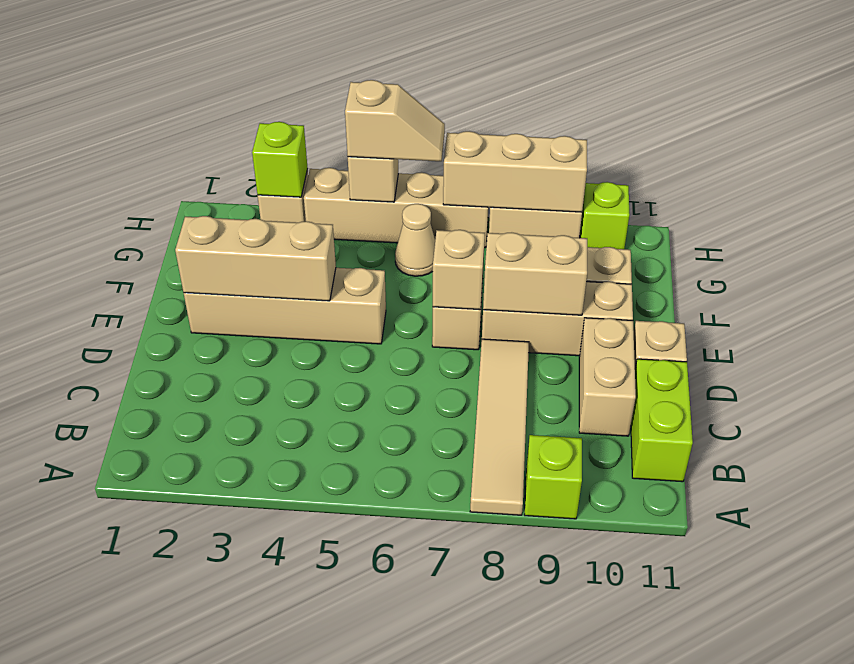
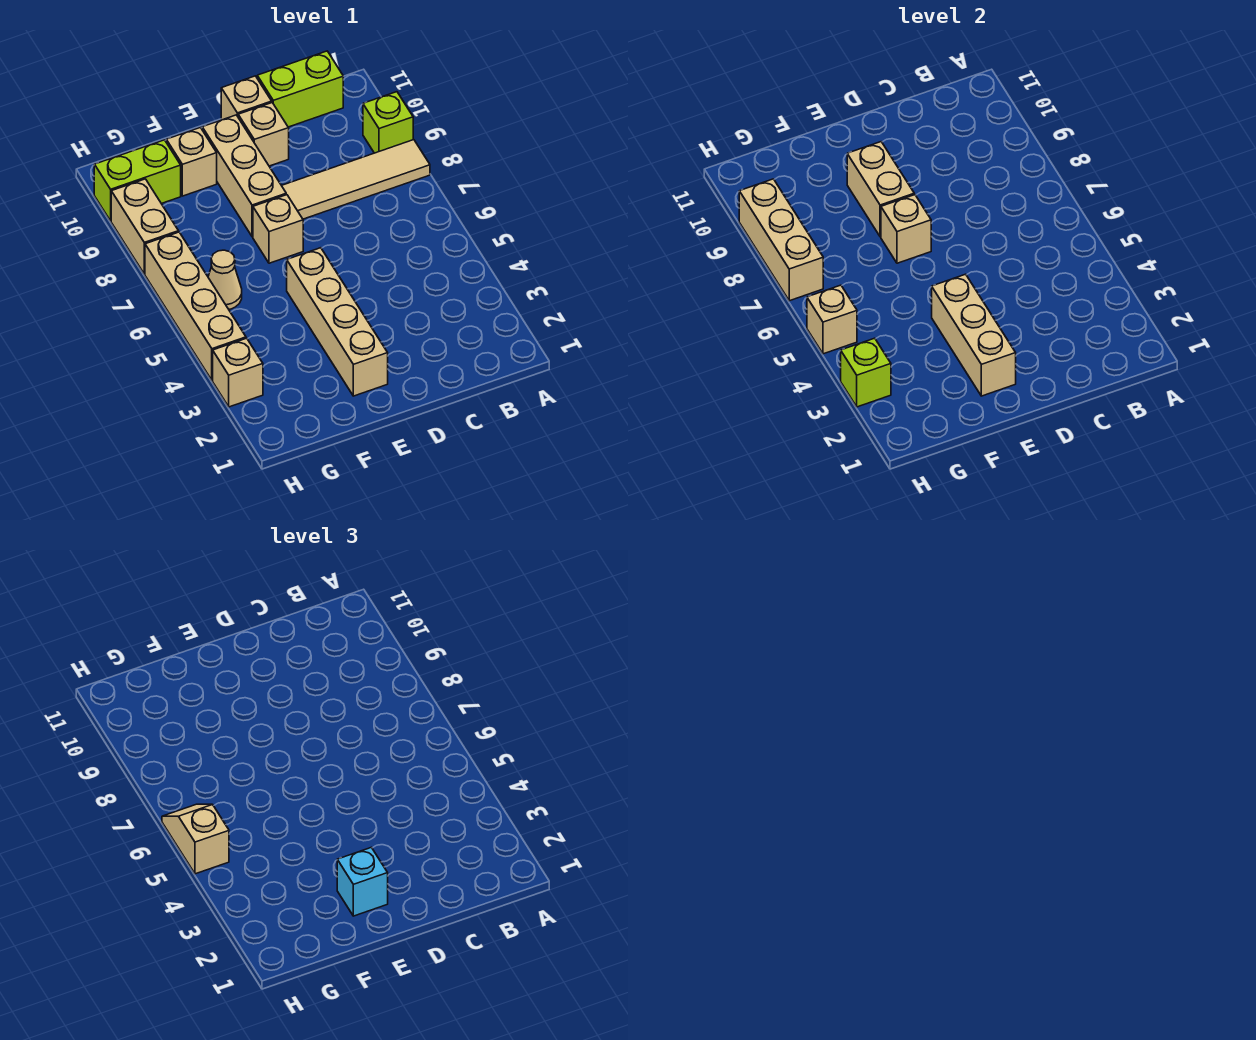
tan 1x2 brick [579,318,636,436] -> tan 1x1 brick [238,103,289,166]
none -> cyan 1x1 brick [337,847,388,916]
lime 1x1 brick [580,182,630,249] -> lime 1x2 brick [94,140,181,221]

